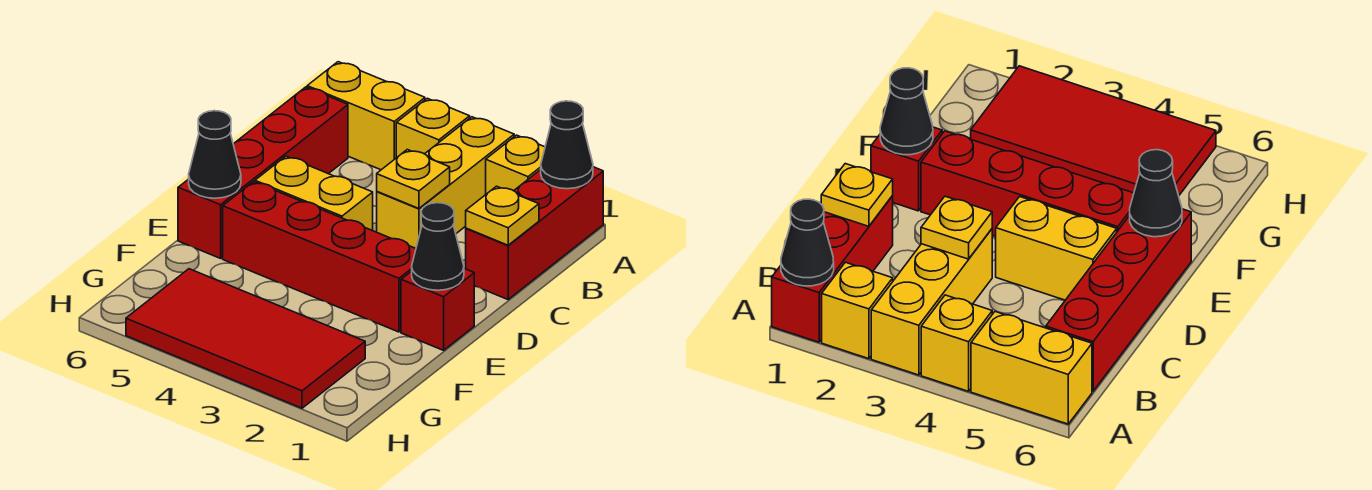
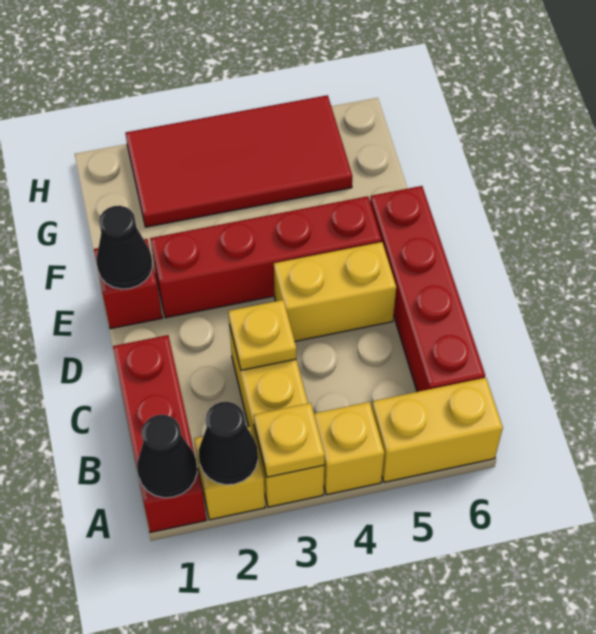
yellow 1x1 plate [466,186,539,245] -> yellow 1x1 plate moved to [254,403,325,477]
black 1x1 cone [189,111,241,198] -> black 1x1 cone moved to [199,402,258,485]

